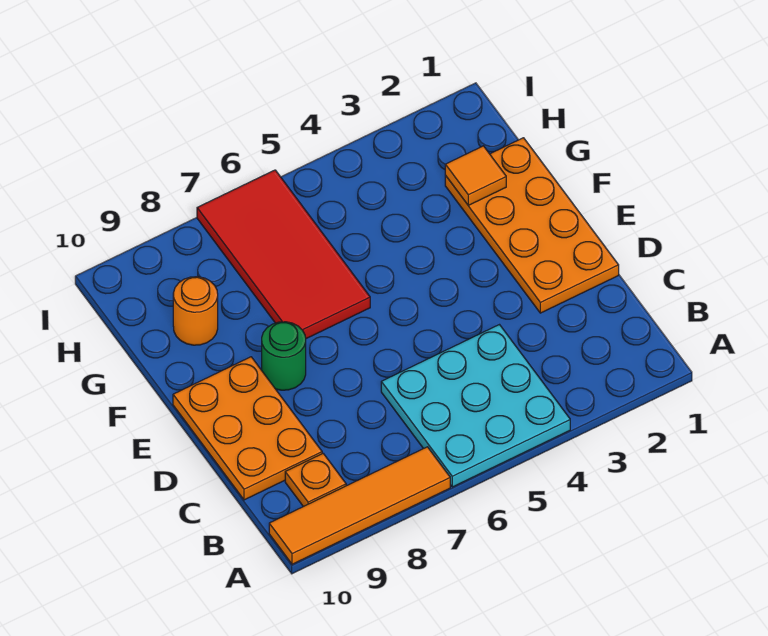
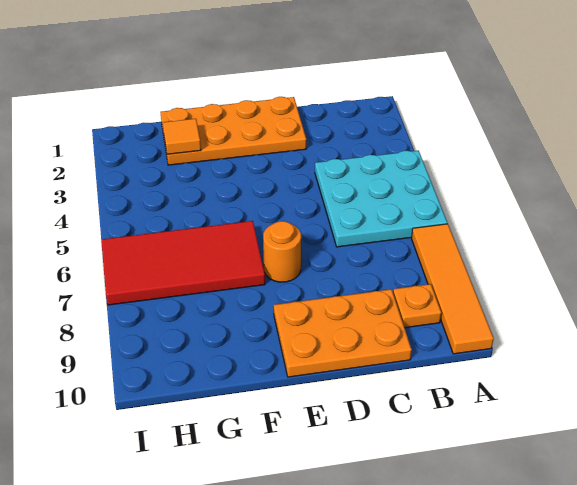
green 1x1 round brick [262,322,306,390] -> none
orange 1x1 round brick [173,277,218,345] -> orange 1x1 round brick moved to [263,221,301,282]

